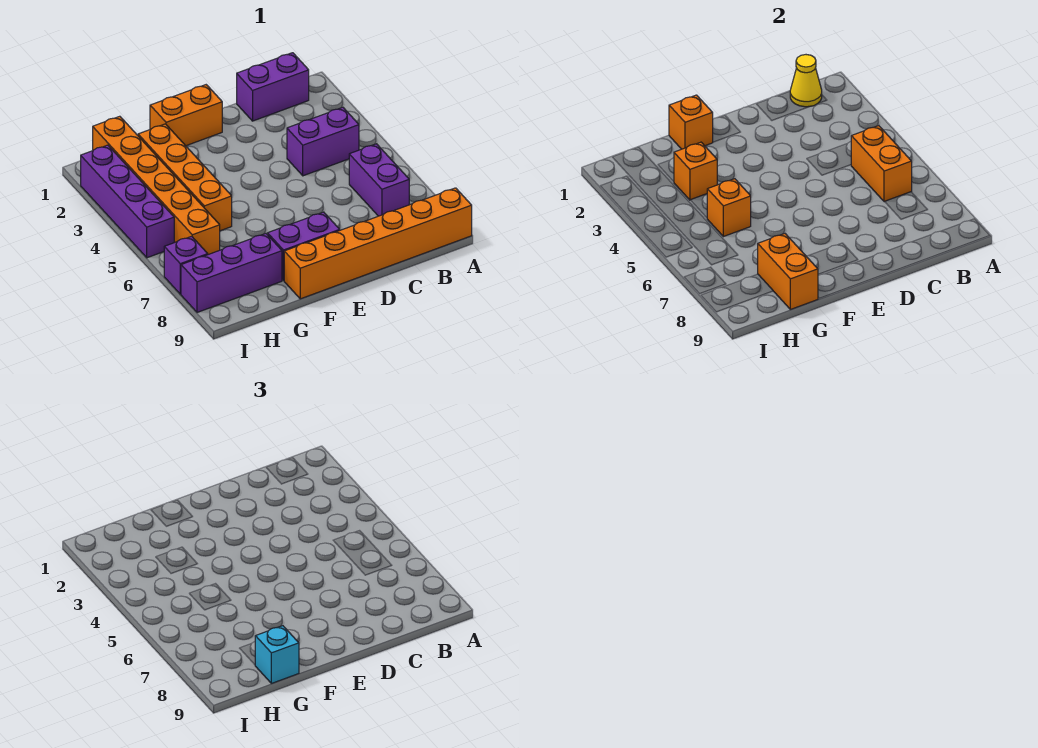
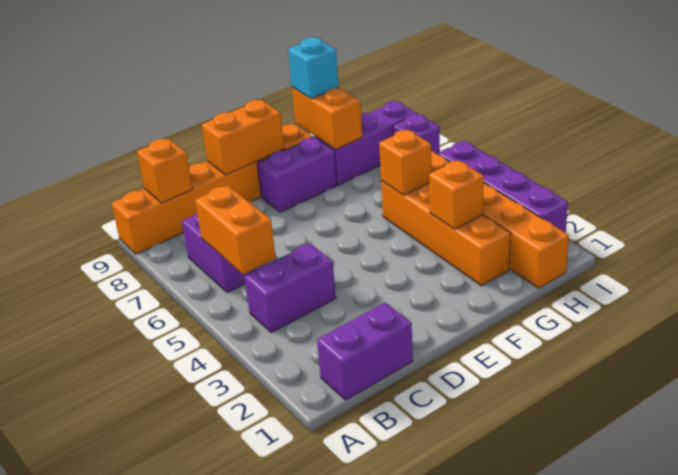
yellow 1x1 cone [790,55,822,107] -> none
orange 1x2 brick [150,85,223,146] -> orange 1x2 brick moved to [202,100,284,175]
orange 1x1 brick [669,95,713,149] -> orange 1x1 brick moved to [137,138,192,203]

